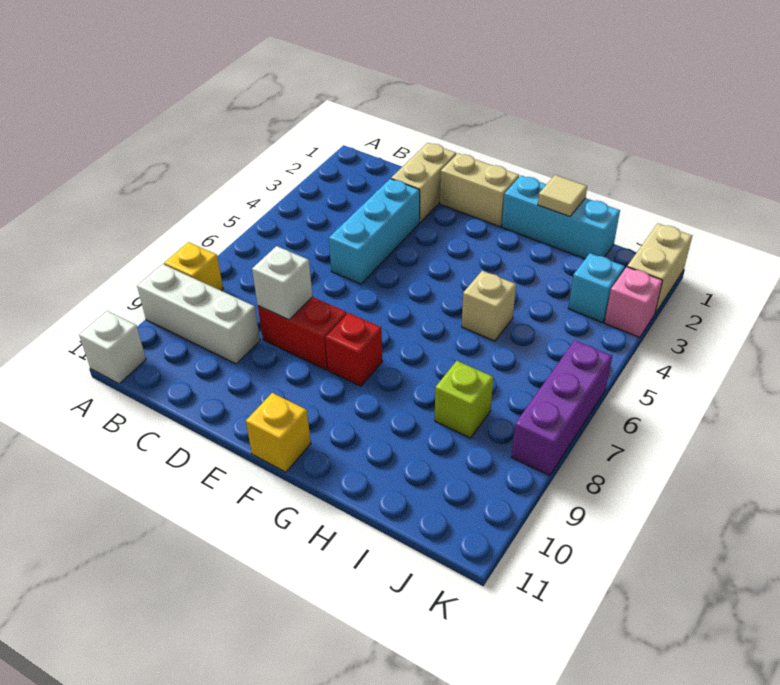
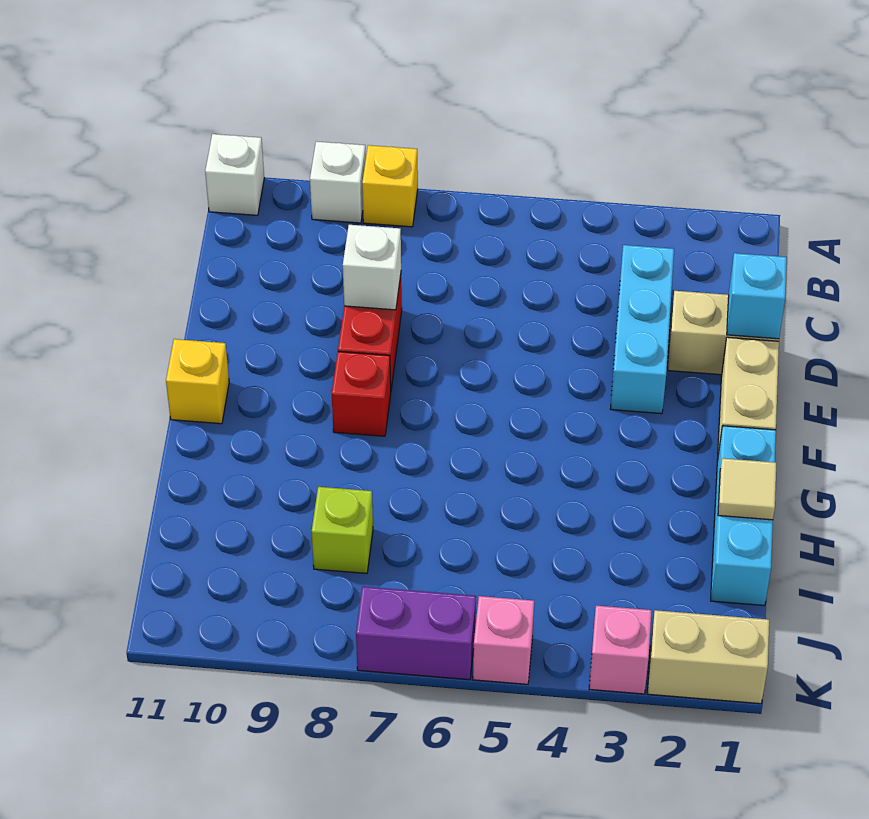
white 1x3 brick [137,264,260,364] -> white 1x1 brick [310,141,366,223]
cyan 1x3 brick [329,179,420,284] -> cyan 1x3 brick turned to [610,245,674,414]
tan 1x1 brick [462,271,516,341] -> none
cyan 1x1 brick [568,253,625,323] -> cyan 1x1 brick moved to [727,253,787,339]
none -> pink 1x1 brick [473,596,534,684]
purple 1x3 brick [512,340,612,476] -> purple 1x2 brick [356,587,476,680]

